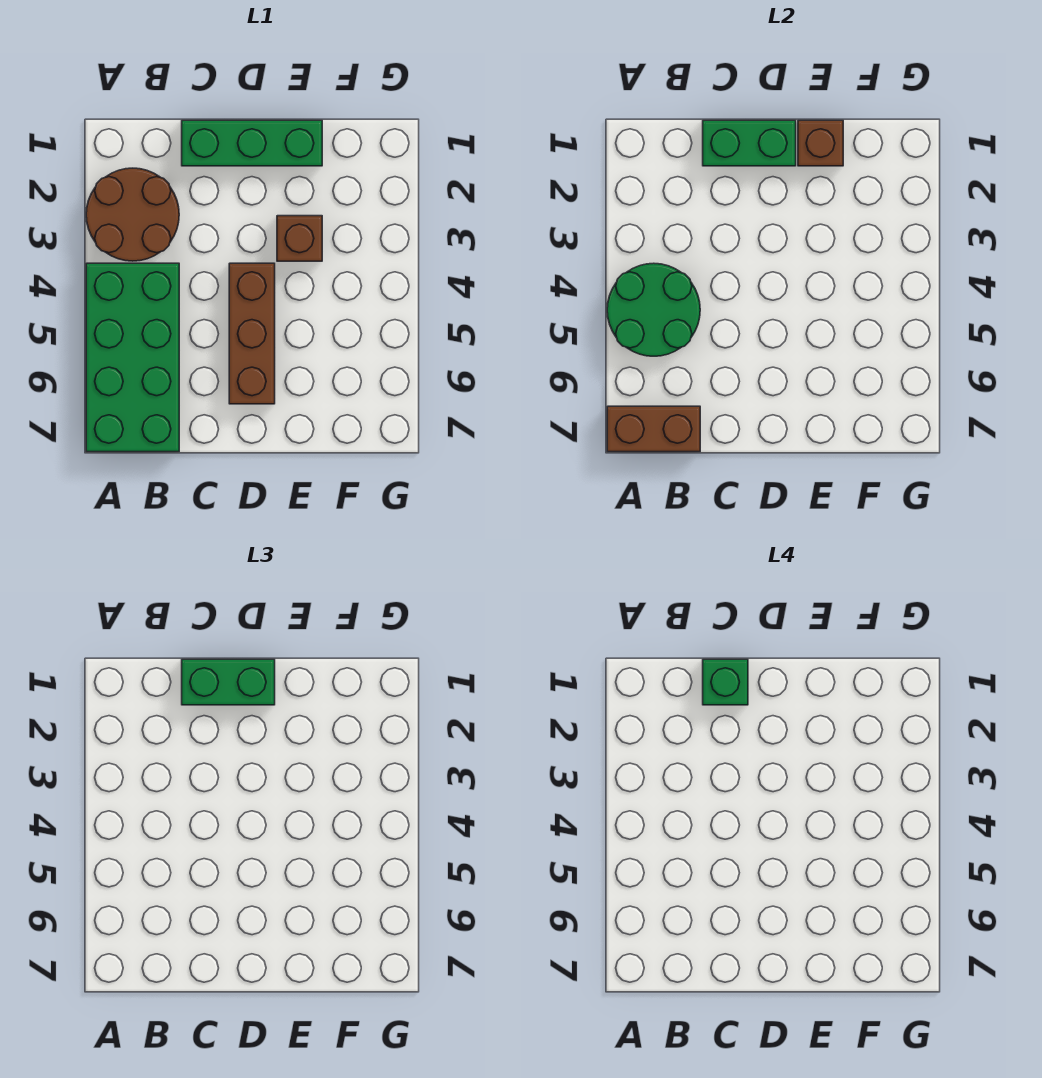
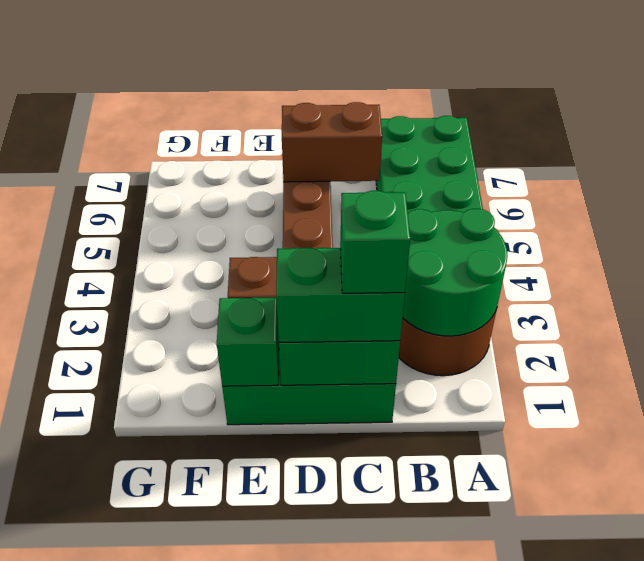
green 2x2 round brick [607,263,700,356] -> green 2x2 round brick moved to [403,209,508,336]
brown 1x2 brick [607,406,700,452] -> brown 1x2 brick moved to [282,102,382,182]
brown 1x1 brick [798,120,843,166] -> green 1x1 brick [217,298,279,386]

